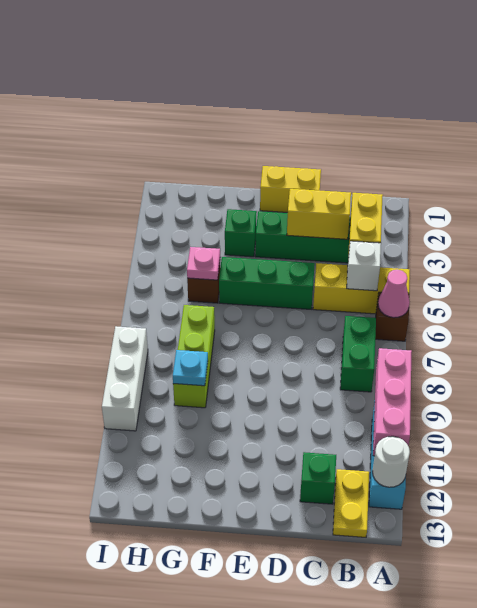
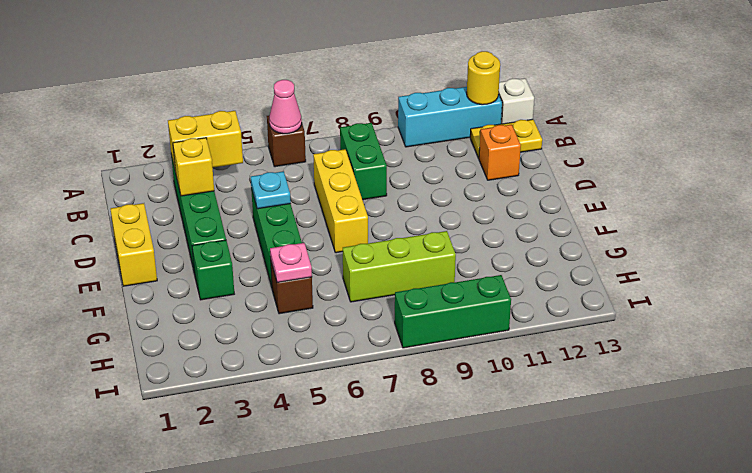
yellow 1x3 brick [313,263,410,314] -> yellow 1x3 brick moved to [313,149,368,253]
pink 1x3 brick [373,348,412,456] -> none
white 1x1 round brick [372,436,410,487] -> yellow 1x1 round brick [467,51,500,105]
white 1x1 brick [347,241,381,291] -> white 1x1 brick moved to [499,78,534,124]
green 1x2 brick [340,316,376,392] -> green 1x2 brick turned to [340,123,387,200]
yellow 1x2 brick [287,189,351,239] -> yellow 1x1 brick [173,138,214,196]
green 1x1 brick [300,452,336,504] -> orange 1x1 brick [479,125,521,180]
cyan 1x1 plate [173,350,208,386] -> cyan 1x1 plate moved to [251,171,291,209]
white 1x3 brick [102,326,148,431] -> green 1x3 brick [395,275,511,348]

